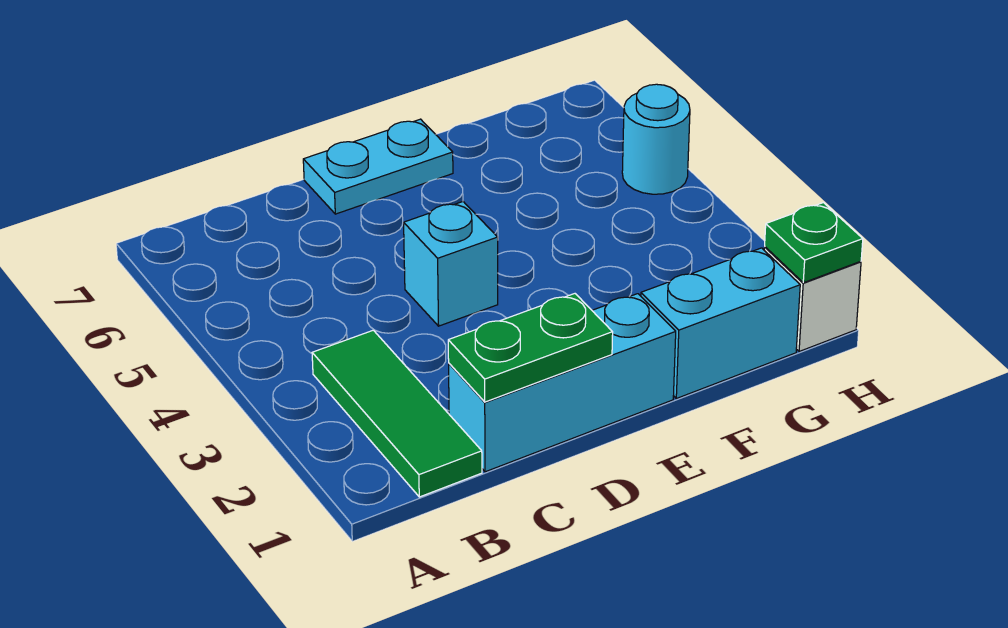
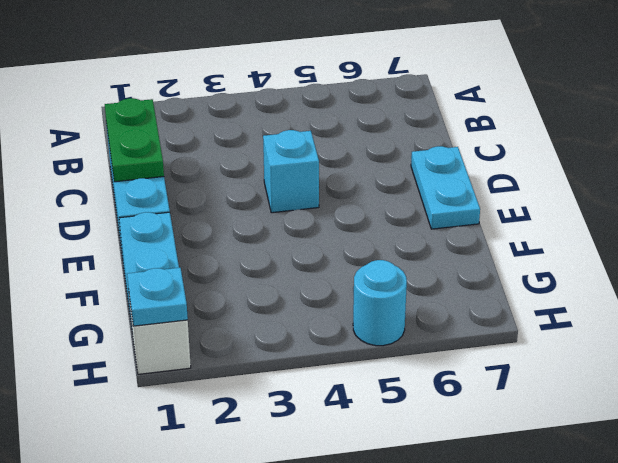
green 1x3 tile [312,330,482,497] -> none
green 1x1 plate [765,203,863,283] -> cyan 1x1 plate [127,268,188,326]

